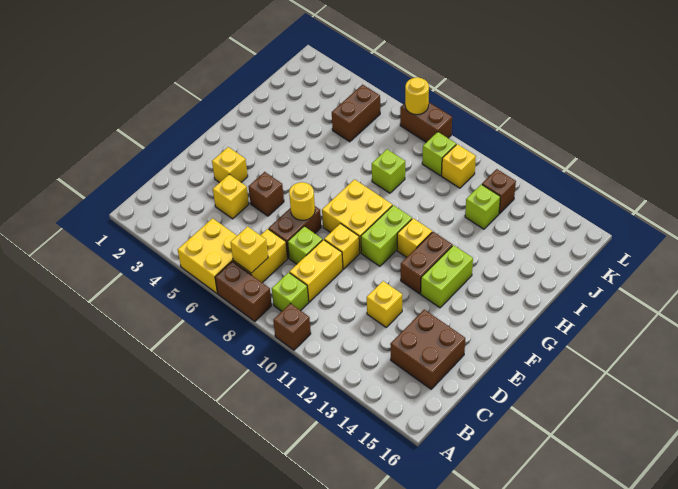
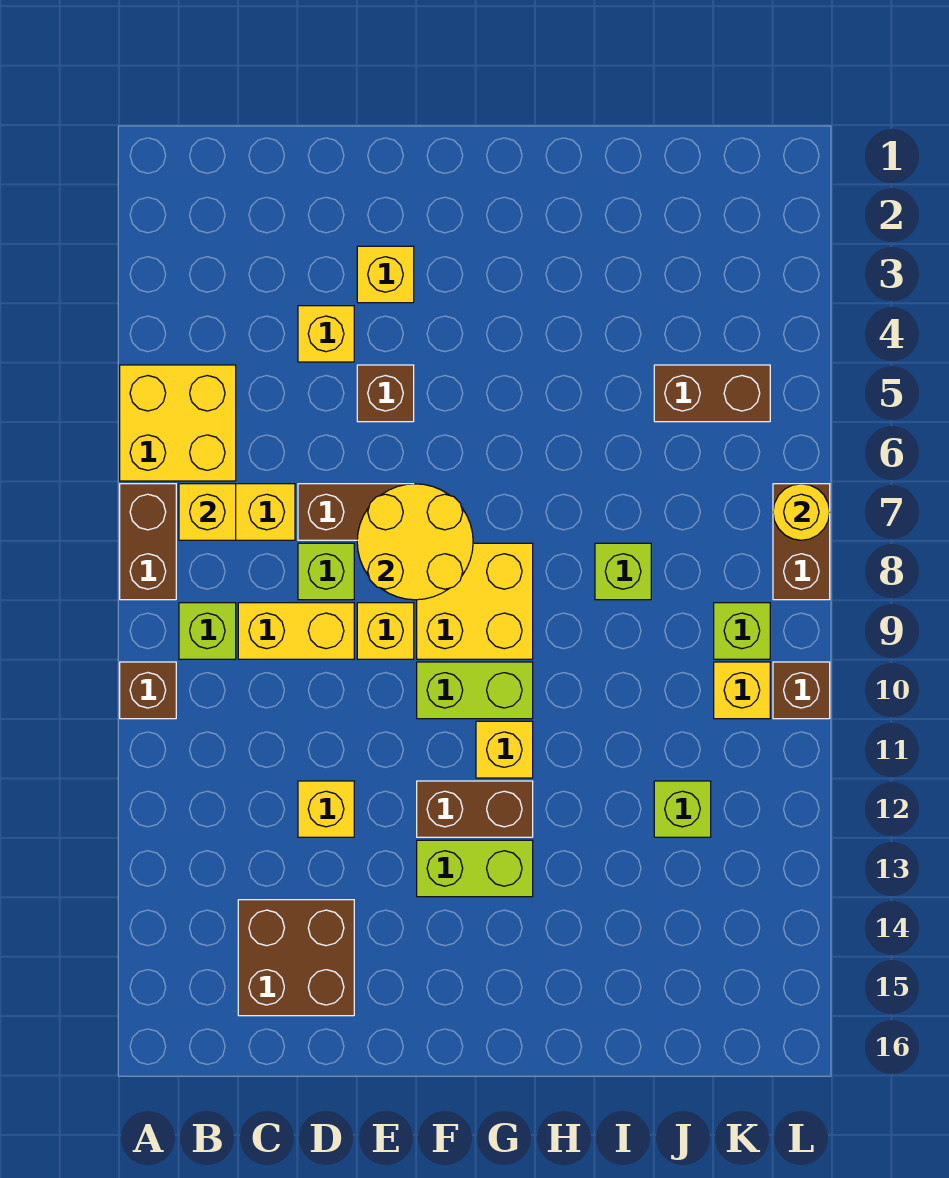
yellow 1x1 round brick [289,182,315,220] -> yellow 2x2 round brick [357,484,473,600]
brown 1x1 brick [482,169,516,214] -> brown 1x1 brick moved to [773,662,830,719]

